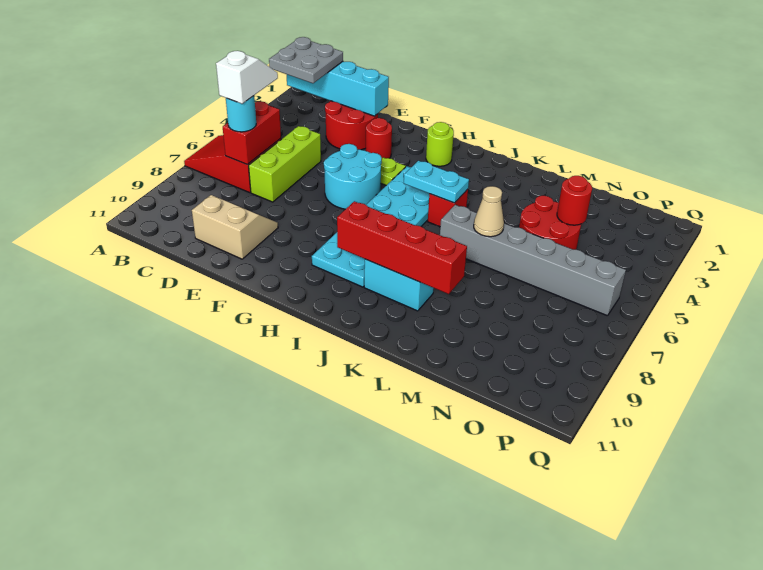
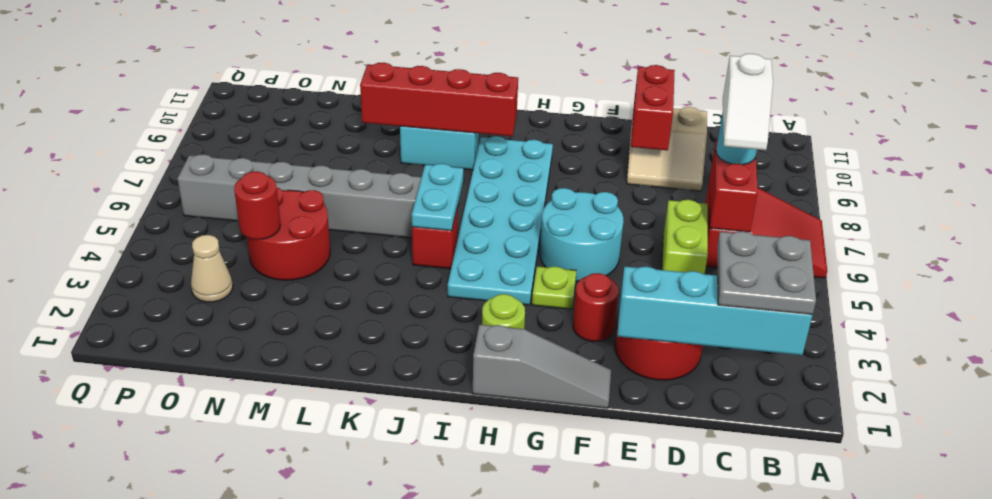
lime 1x3 brick [249,126,321,202] -> lime 1x2 brick [662,200,708,274]
none -> red 1x2 brick [631,65,675,150]
none -> grey 1x3 slope [473,325,611,408]
cyan 1x2 plate [404,161,469,203] -> cyan 1x2 plate turned to [412,164,463,231]
tan 1x1 cone [474,186,504,237] -> tan 1x1 cone moved to [191,235,233,302]

